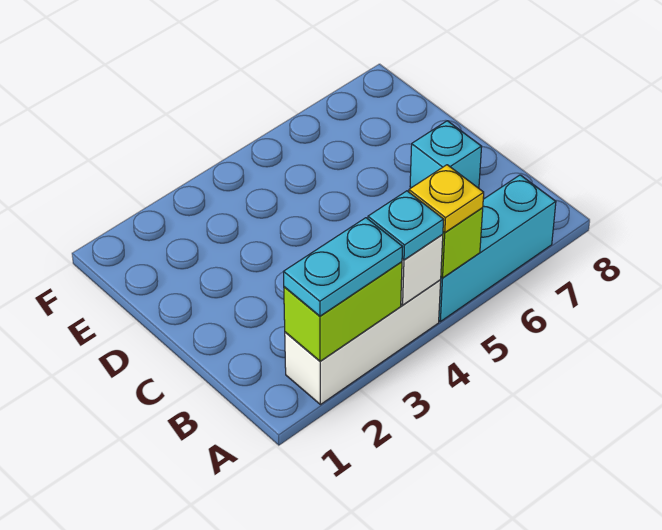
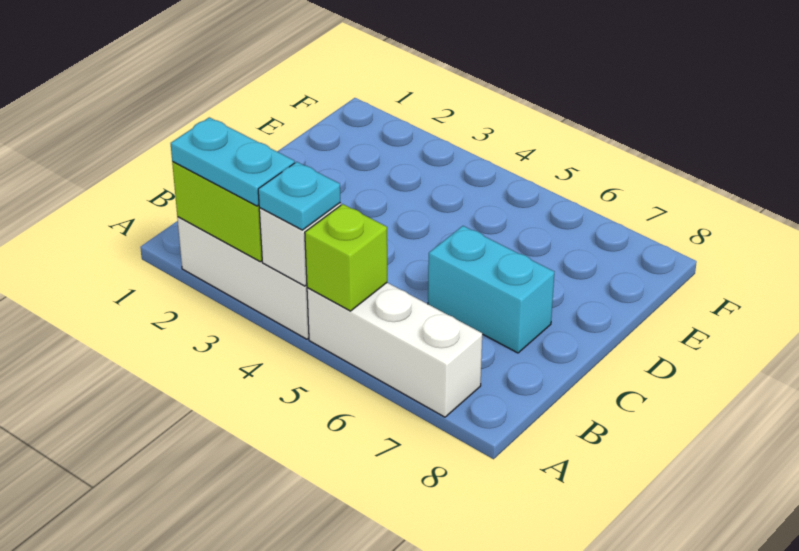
cyan 1x3 brick [439,175,556,321] -> white 1x3 brick [307,283,482,417]
yellow 1x1 plate [409,165,484,233] -> none
cyan 1x1 brick [410,121,482,188] -> cyan 1x2 brick [428,226,554,353]

